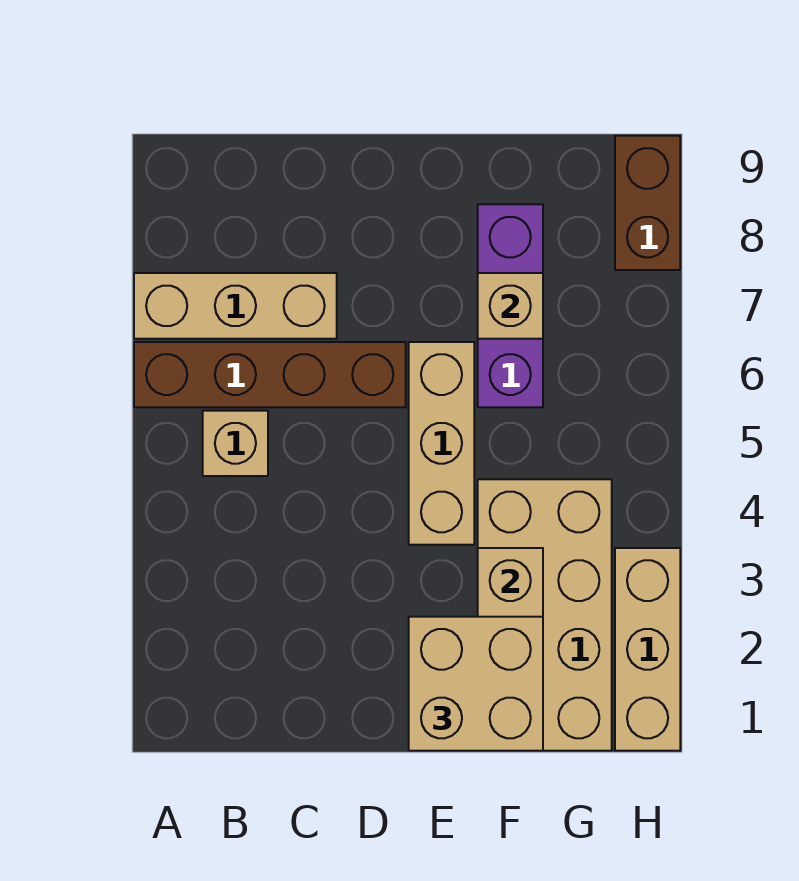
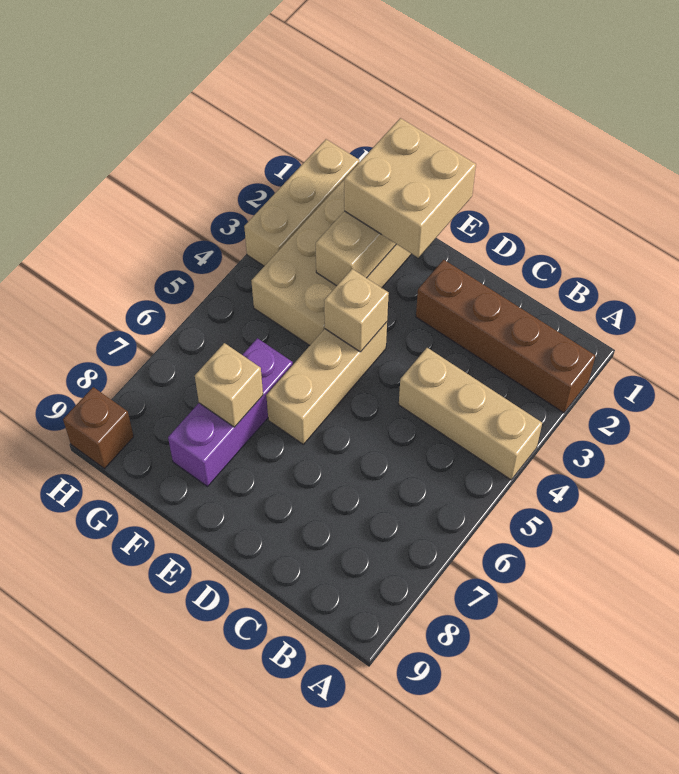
brown 1x4 brick [134,342,406,407] -> brown 1x4 brick moved to [416,260,595,413]
tan 1x3 brick [134,273,337,339] -> tan 1x3 brick moved to [399,348,542,480]
tan 1x1 brick [203,411,268,476] -> tan 1x1 brick moved to [324,269,389,352]
brown 1x2 brick [615,136,680,270] -> brown 1x1 brick [63,387,134,469]

